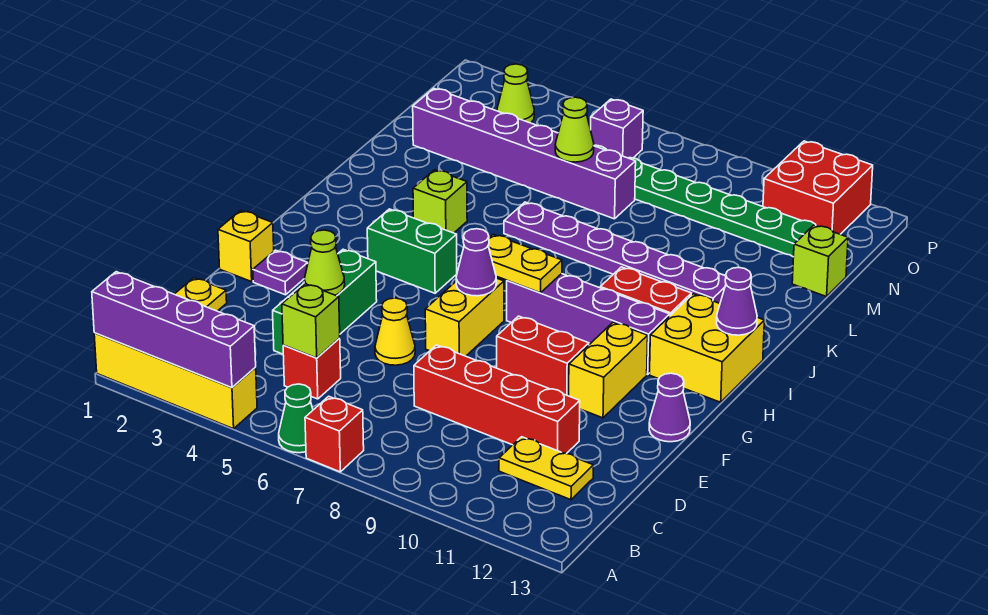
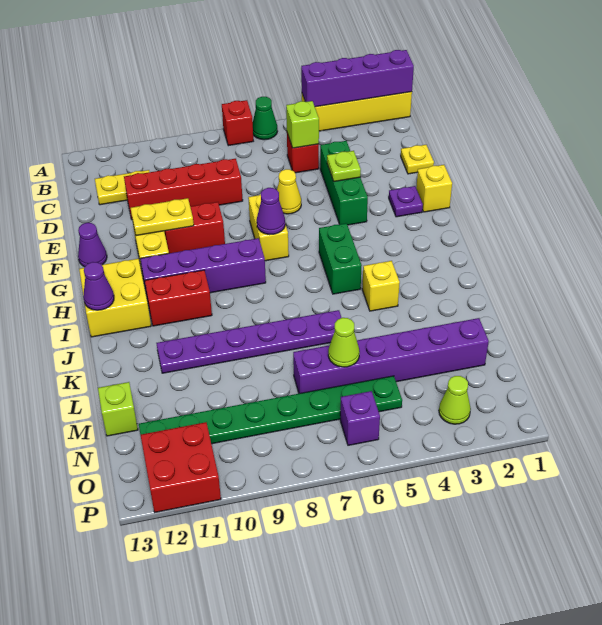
lime 1x1 cone [304,230,345,295] -> lime 1x1 plate [327,151,361,181]
green 1x2 brick [367,209,457,293] -> green 1x2 brick turned to [319,223,362,294]
yellow 1x2 plate [488,234,562,293] -> yellow 1x2 plate moved to [131,198,194,236]
lime 1x1 brick [413,170,467,233] -> yellow 1x1 brick [362,261,400,311]

